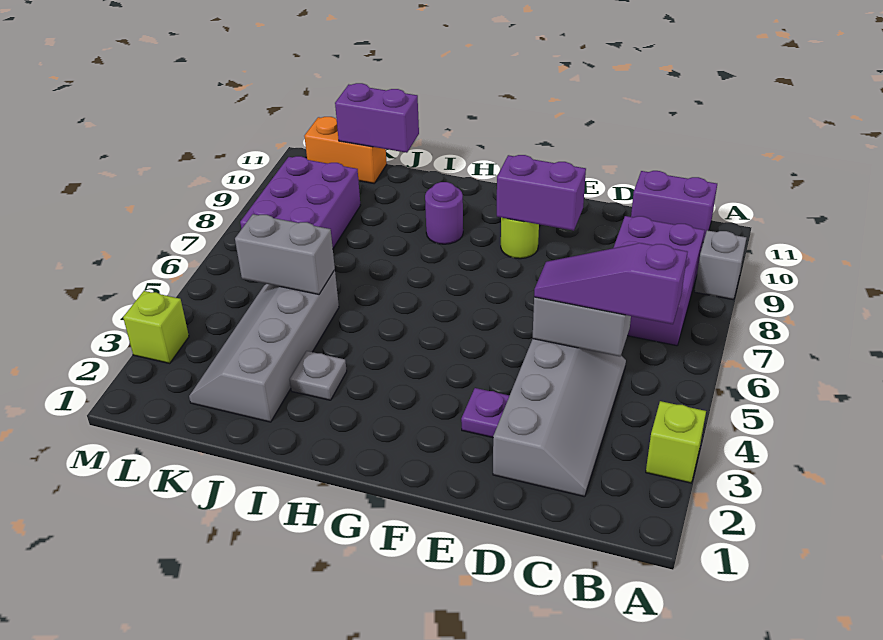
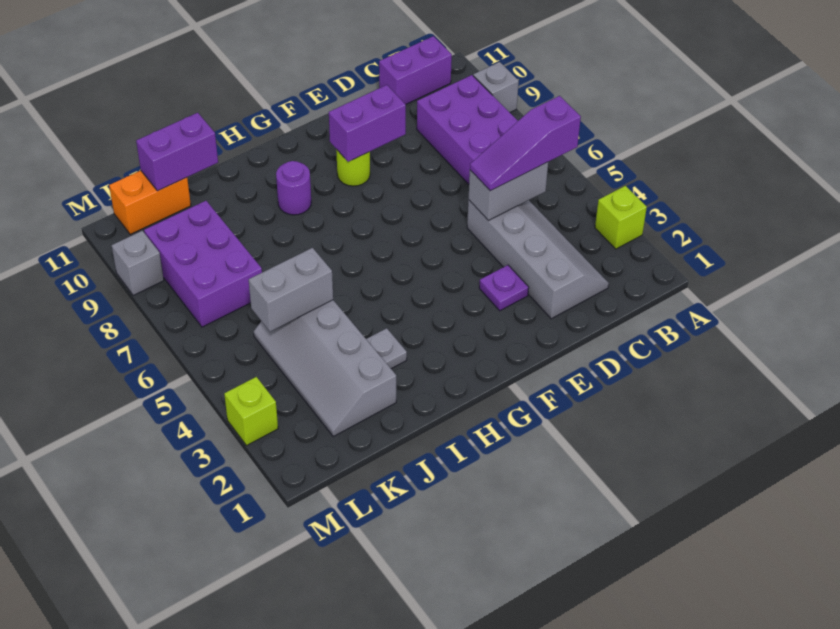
none -> grey 1x1 brick [112,231,164,295]

